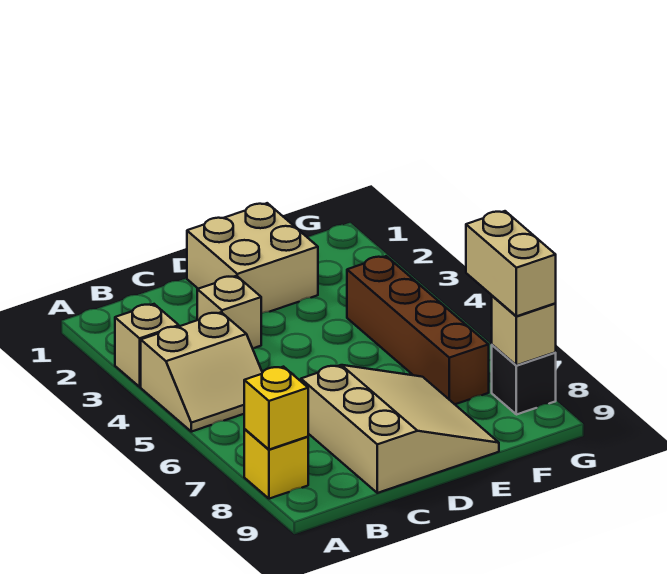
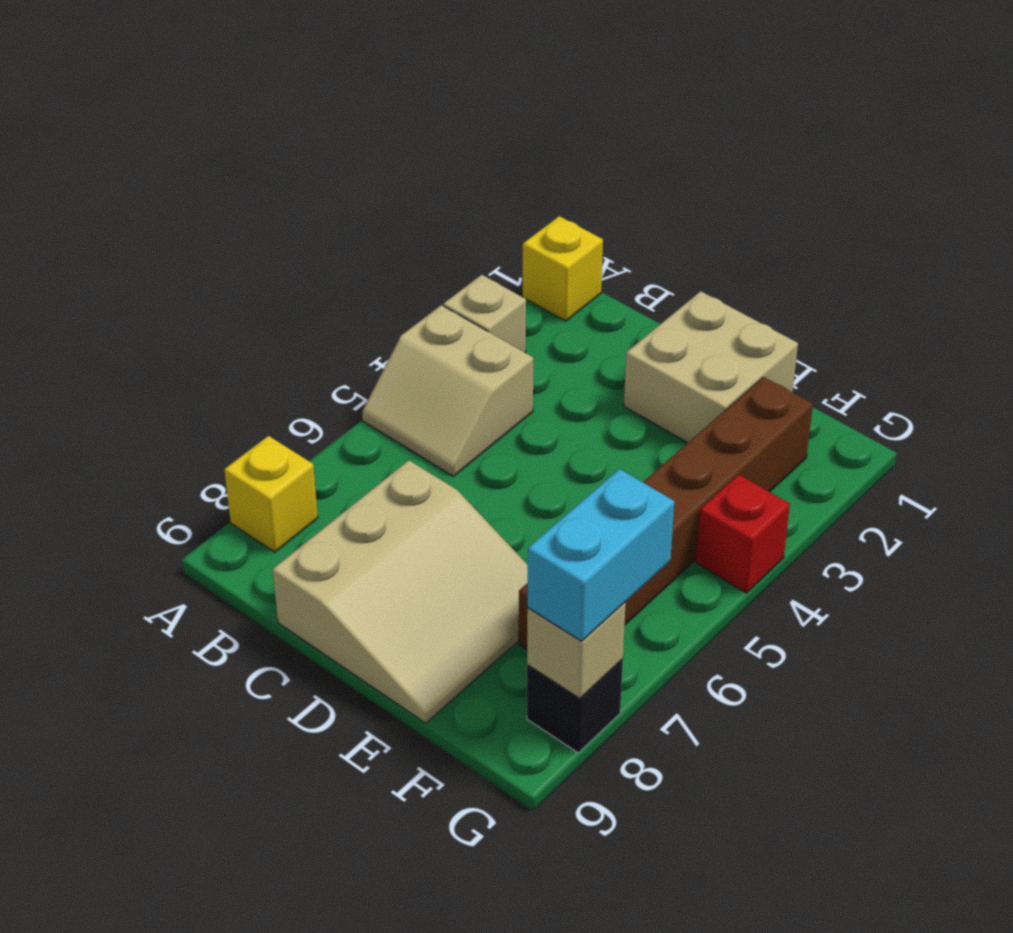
yellow 1x1 brick [244,367,308,450] -> yellow 1x1 brick moved to [523,216,603,321]
tan 1x1 brick [197,276,261,348] -> none
brown 1x4 brick [347,256,489,404] -> brown 1x6 brick [519,377,813,650]
none -> red 1x1 brick [696,475,790,593]
tan 1x2 brick [466,211,556,316] -> cyan 1x2 brick [528,469,674,641]

